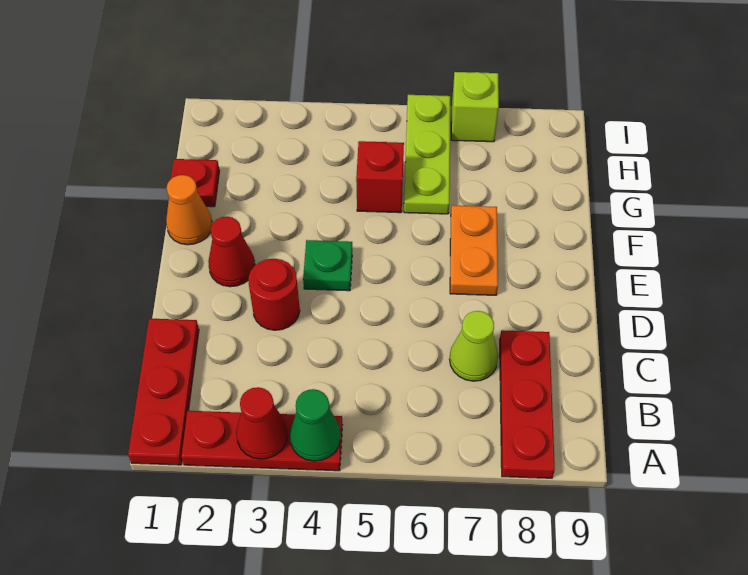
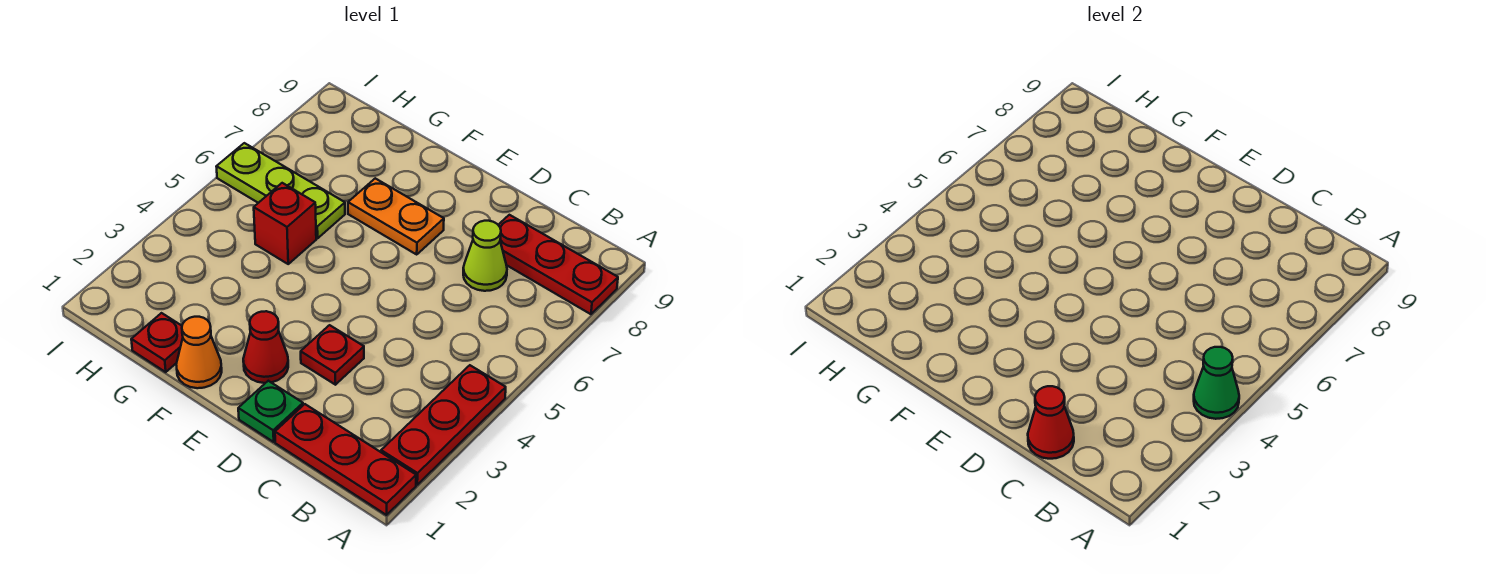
red 1x1 cone [236,387,288,459] -> red 1x1 cone moved to [1028,386,1074,459]
red 1x1 round brick [248,259,300,330] -> red 1x1 plate [301,325,364,385]
green 1x1 plate [303,240,352,291] -> green 1x1 plate moved to [238,381,303,442]
lime 1x1 brick [451,72,499,142] -> none

